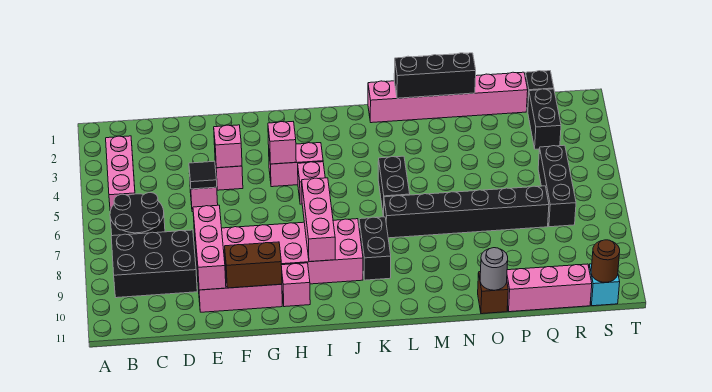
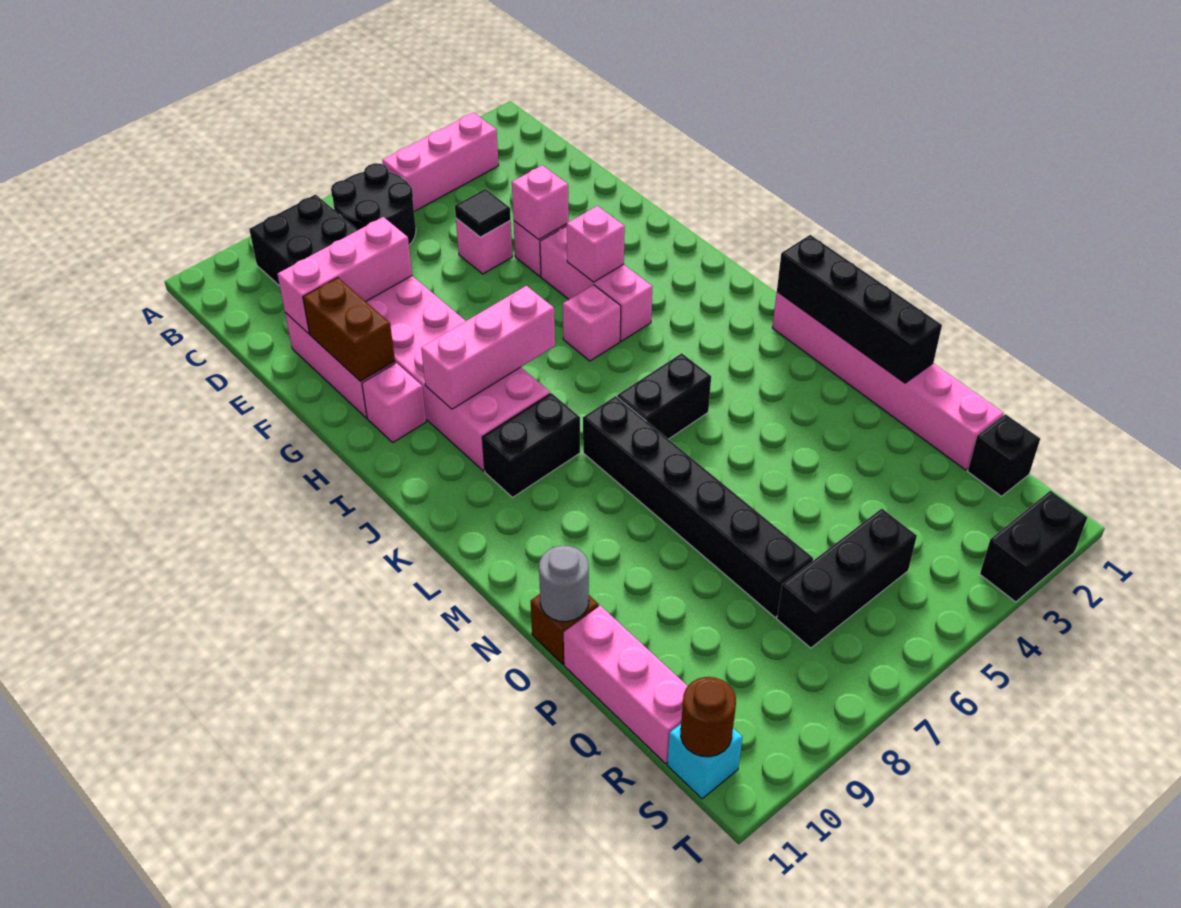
pink 1x2 brick [269,143,323,187] -> pink 1x3 brick [540,226,652,341]
black 1x3 brick [394,53,476,98] -> black 1x4 brick [777,235,942,383]
black 1x2 brick [528,89,561,149] -> black 1x2 brick moved to [980,491,1087,602]

